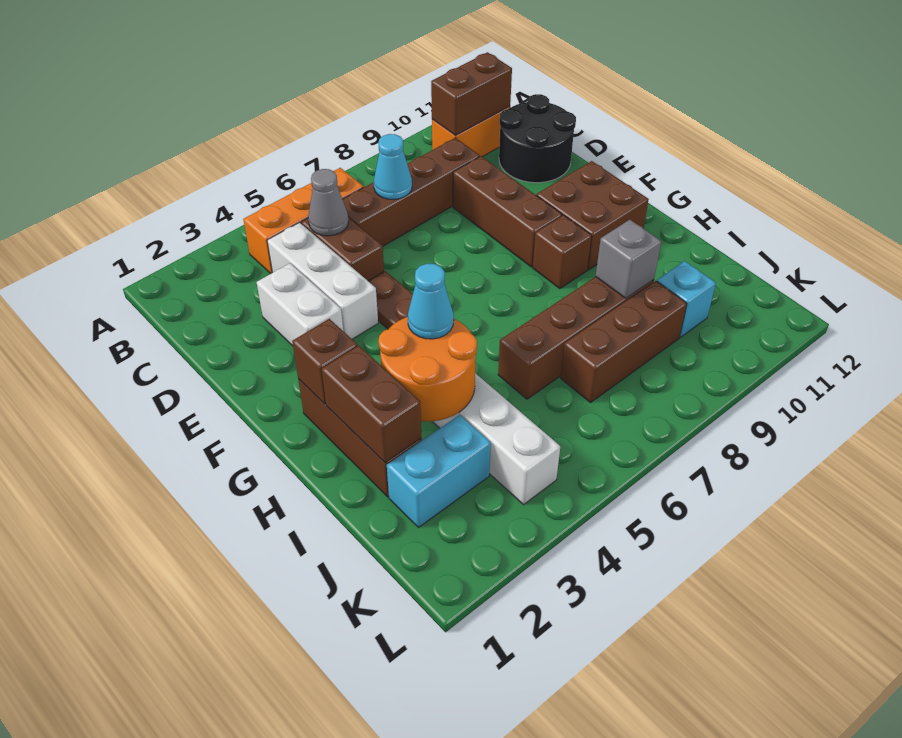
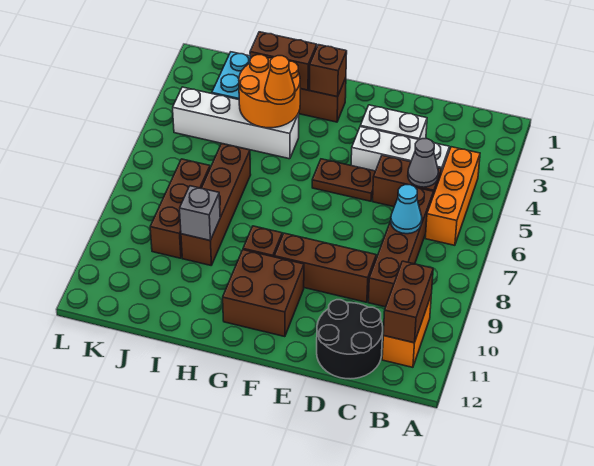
cyan 1x1 cone [408,264,454,339] -> orange 1x1 cone [265,56,295,104]
cyan 1x1 brick [657,261,716,337] -> none

